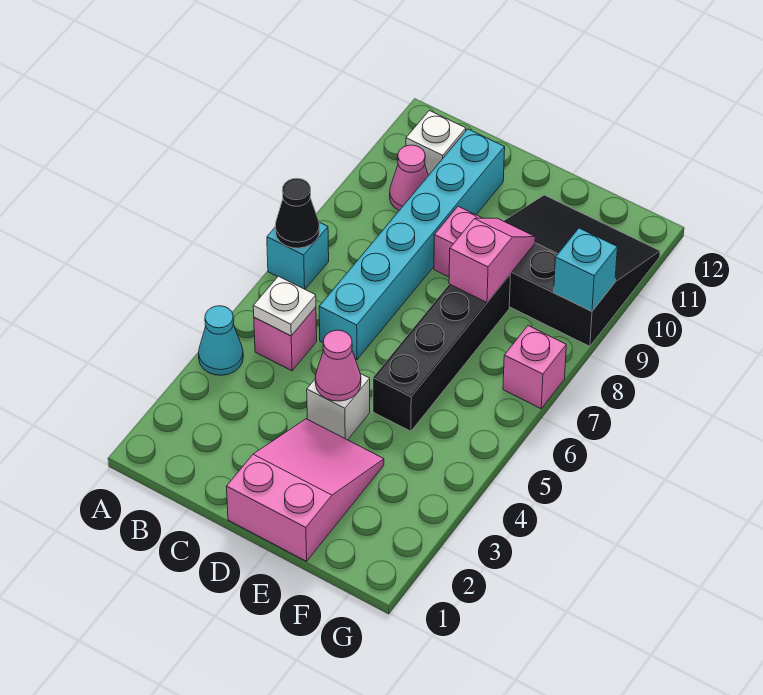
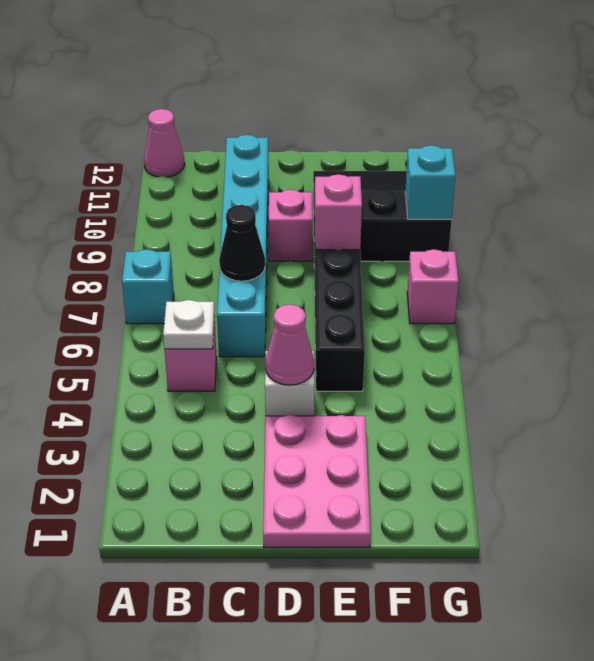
cyan 1x1 cone [199,306,243,375] -> none
black 1x1 cone [275,178,320,248] -> black 1x1 cone moved to [219,205,265,281]
pink 1x1 cone [390,145,428,210] -> pink 1x1 cone moved to [144,109,185,177]
white 1x1 brick [406,111,466,176] -> none
pink 2x3 slope [226,419,384,561] -> pink 2x3 plate [263,415,370,547]

